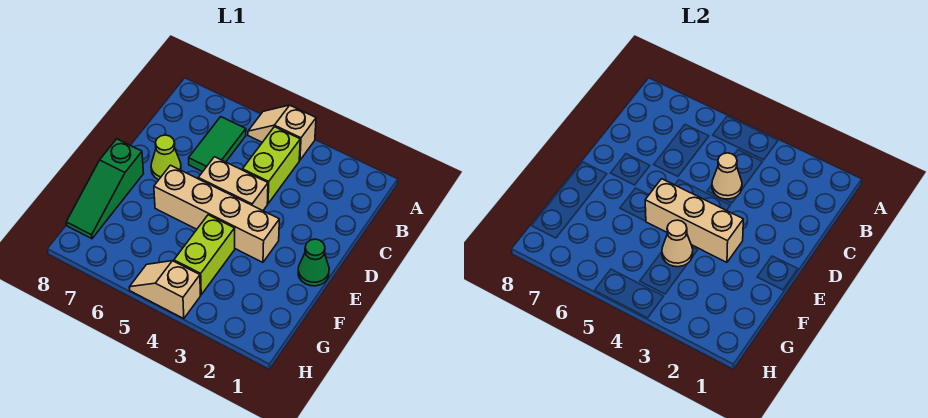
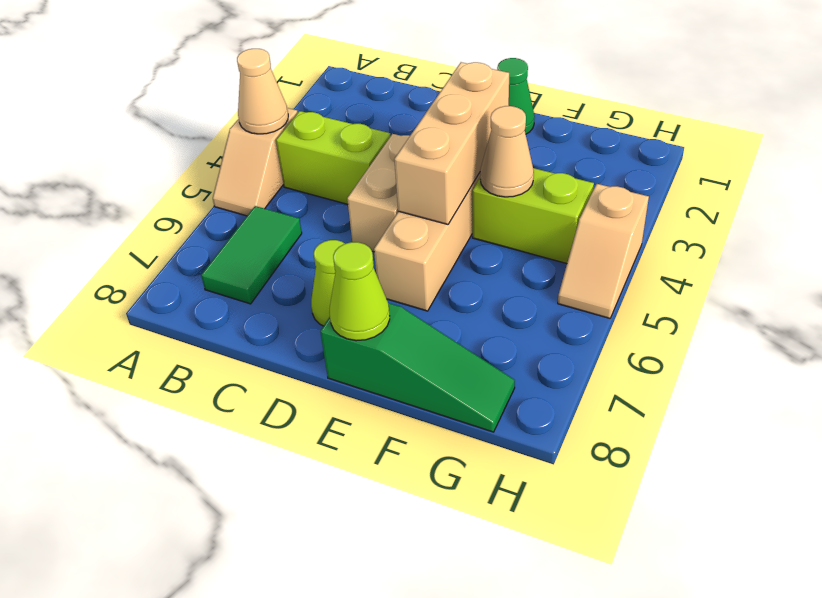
green 1x2 tile [189,117,246,172] -> green 1x2 tile turned to [201,206,302,304]
tan 1x1 cone [712,153,742,199] -> tan 1x1 cone moved to [237,49,288,134]
none -> lime 1x1 cone [330,242,390,341]

